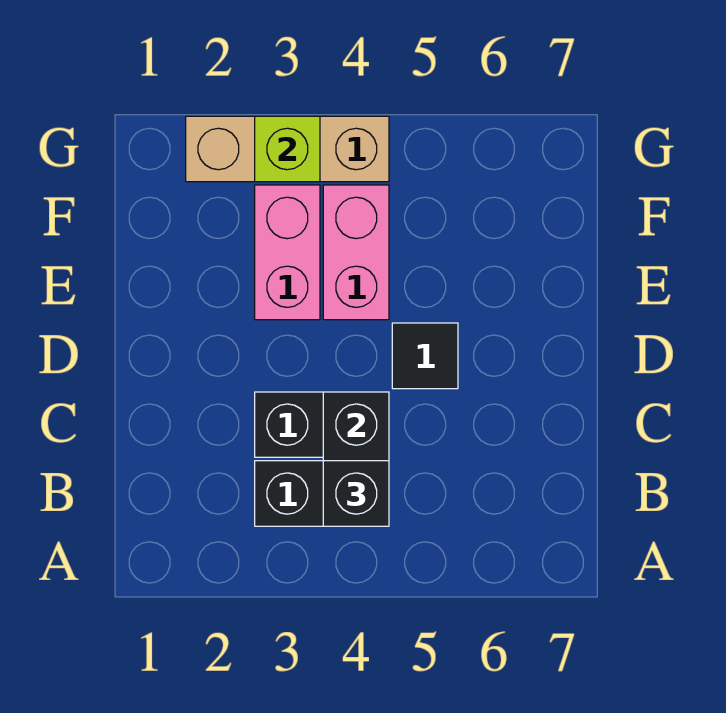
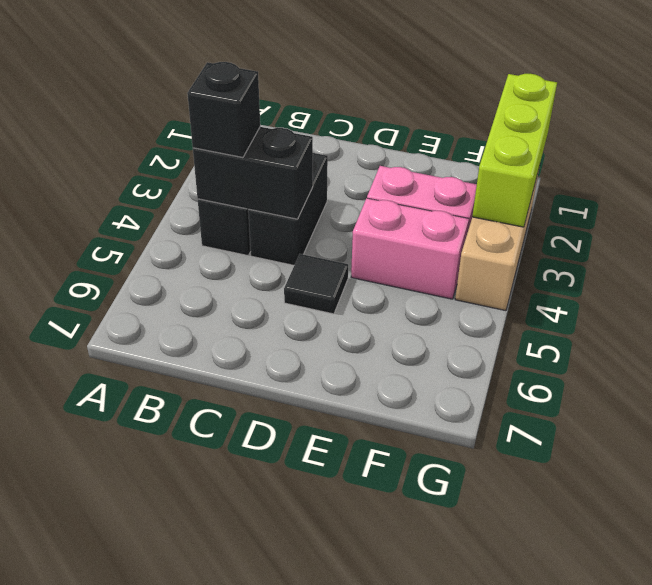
lime 1x1 brick [255,116,320,182] -> lime 1x3 brick [472,74,557,227]

